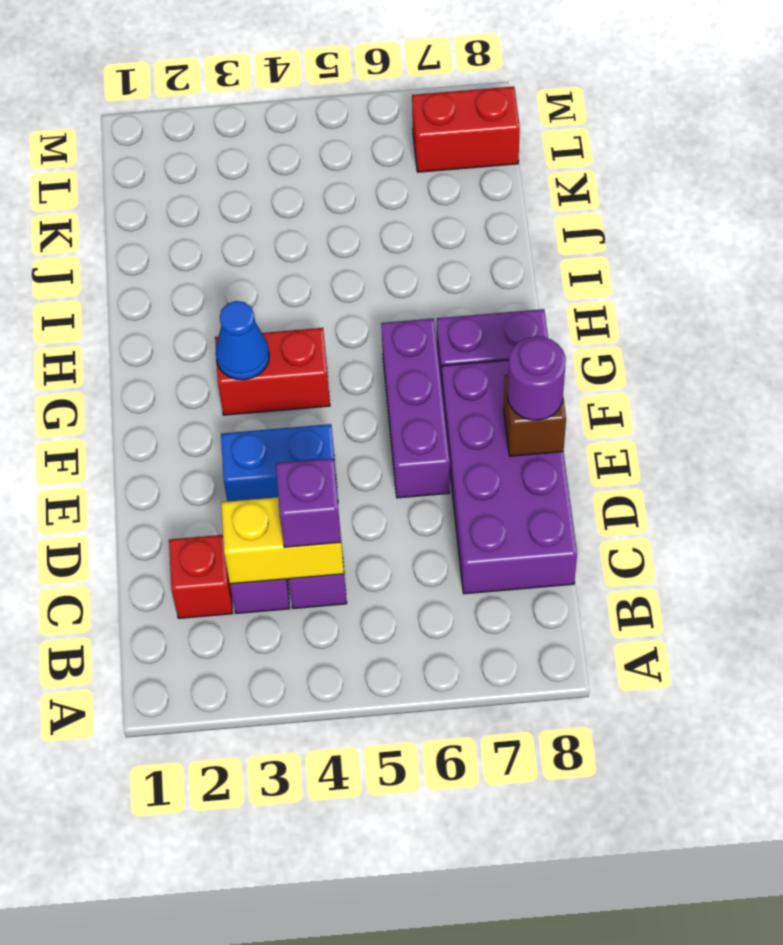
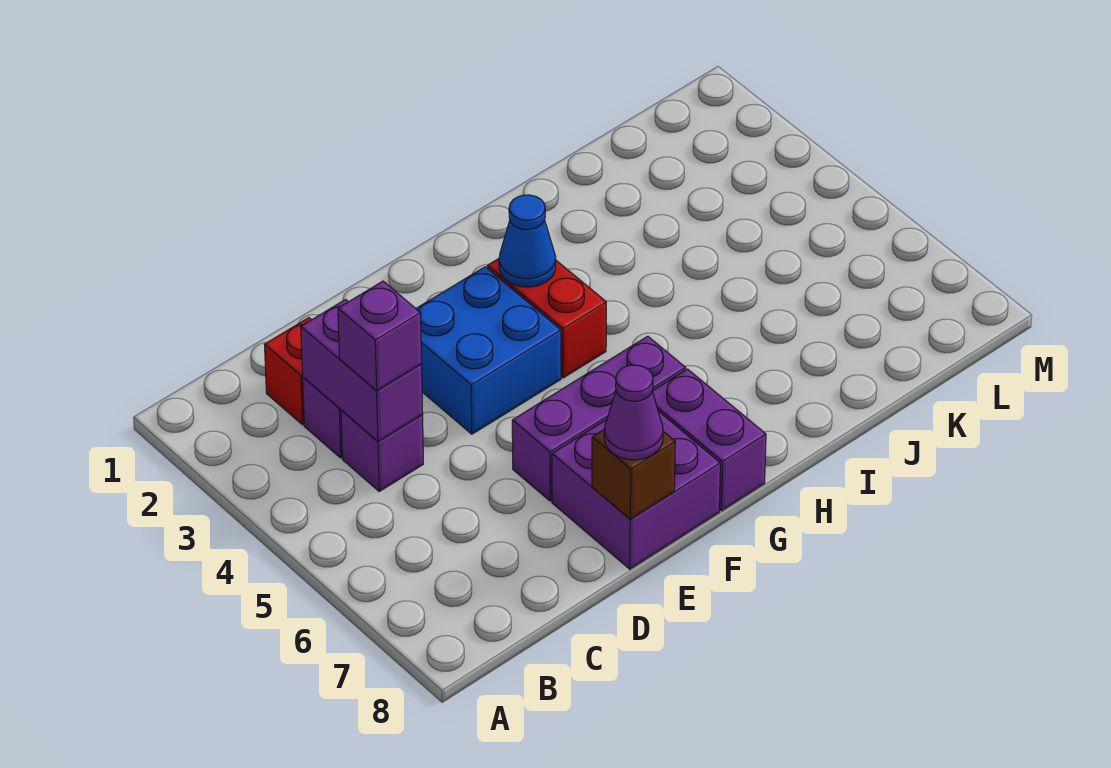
yellow 1x2 brick [221,497,344,584] -> purple 1x2 brick [301,300,423,441]
purple 2x4 brick [442,360,577,594] -> purple 2x2 brick [552,411,720,569]
blue 1x2 brick [221,424,338,502] -> blue 2x2 brick [416,267,561,434]
purple 1x1 round brick [508,336,566,420] -> purple 1x1 cone [604,365,663,460]
red 1x2 brick [412,87,520,172] -> none

